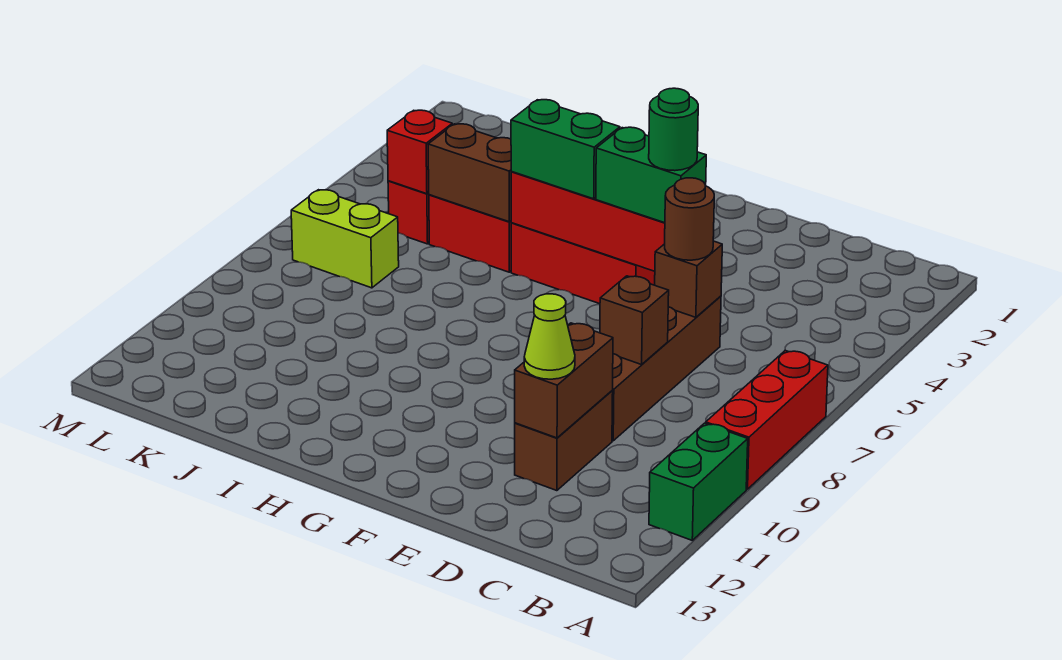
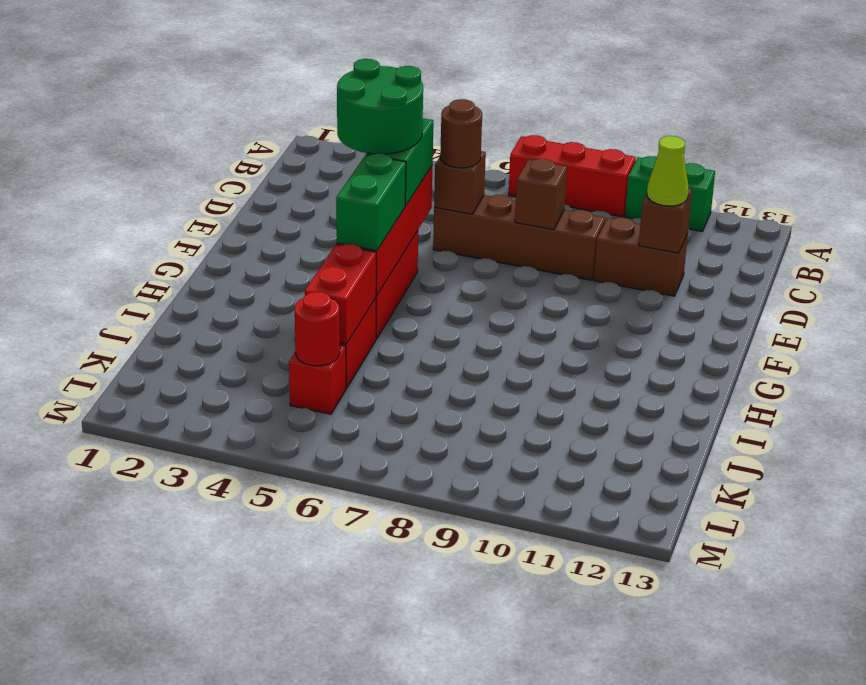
brown 1x2 brick [515,323,613,438] -> brown 1x1 brick [639,189,692,253]
green 1x1 round brick [649,88,698,171] -> green 2x2 round brick [337,59,423,154]
brown 1x2 brick [428,124,512,222] -> red 1x2 brick [305,244,376,344]
red 1x1 brick [387,110,452,194] -> red 1x1 round brick [295,292,340,366]
lime 1x2 brick [291,190,399,288] -> none

